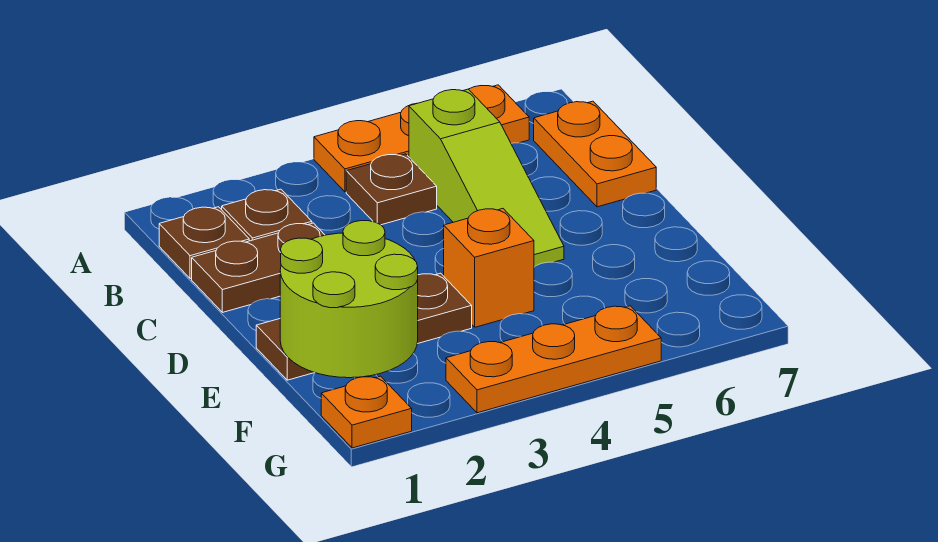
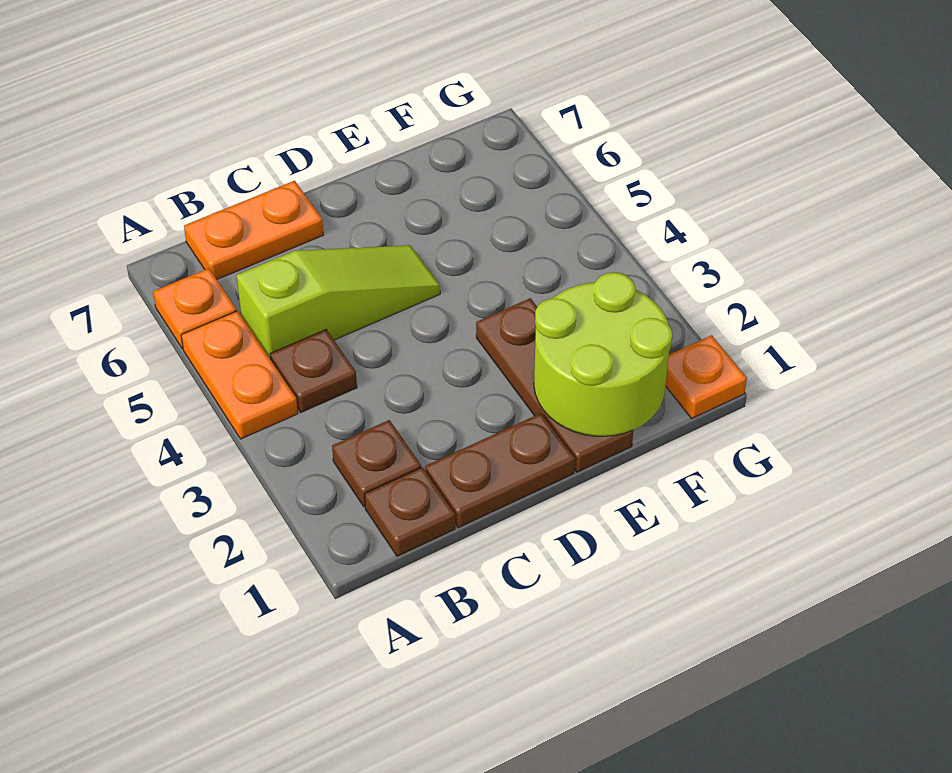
brown 1x2 plate [192,223,324,312] -> brown 1x2 plate turned to [425,413,575,528]
orange 1x1 brick [444,209,534,327] -> none
orange 1x3 plate [446,306,661,413] -> none

